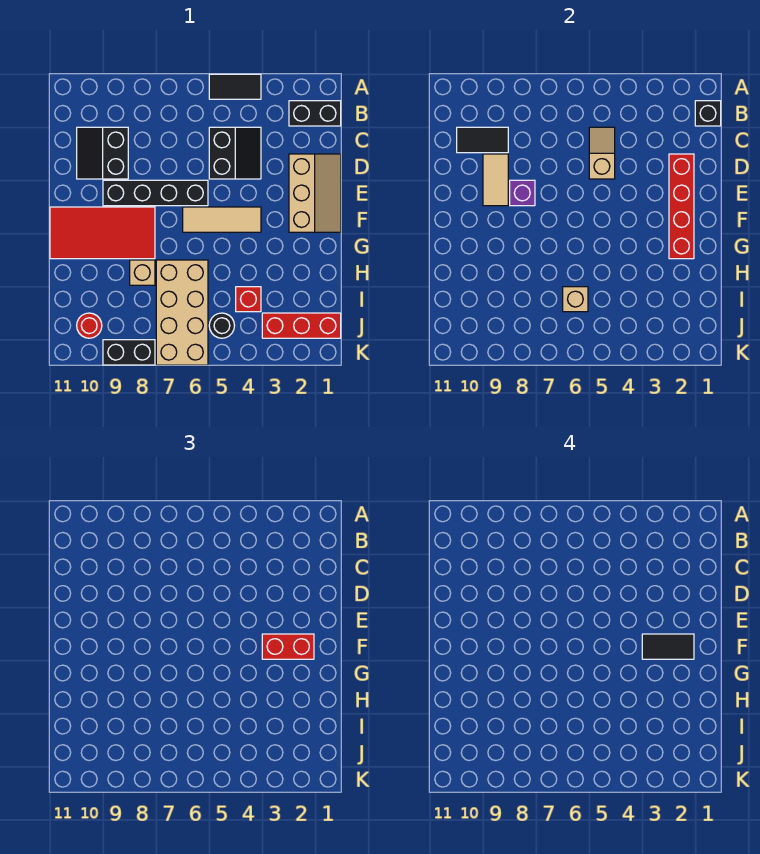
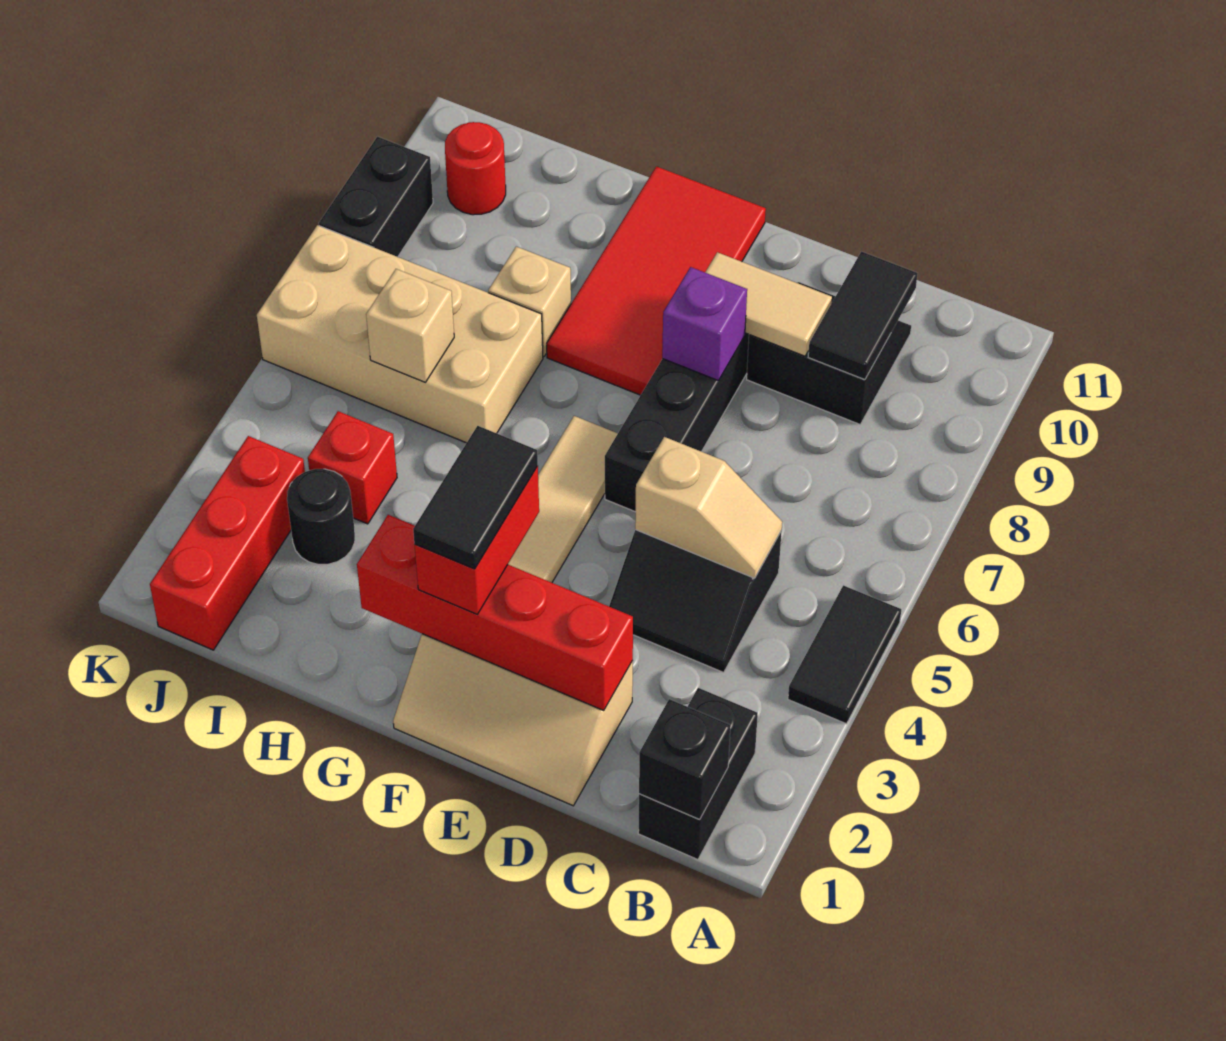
black 1x1 round brick [209,313,235,338] -> black 1x1 round brick moved to [287,469,355,564]

